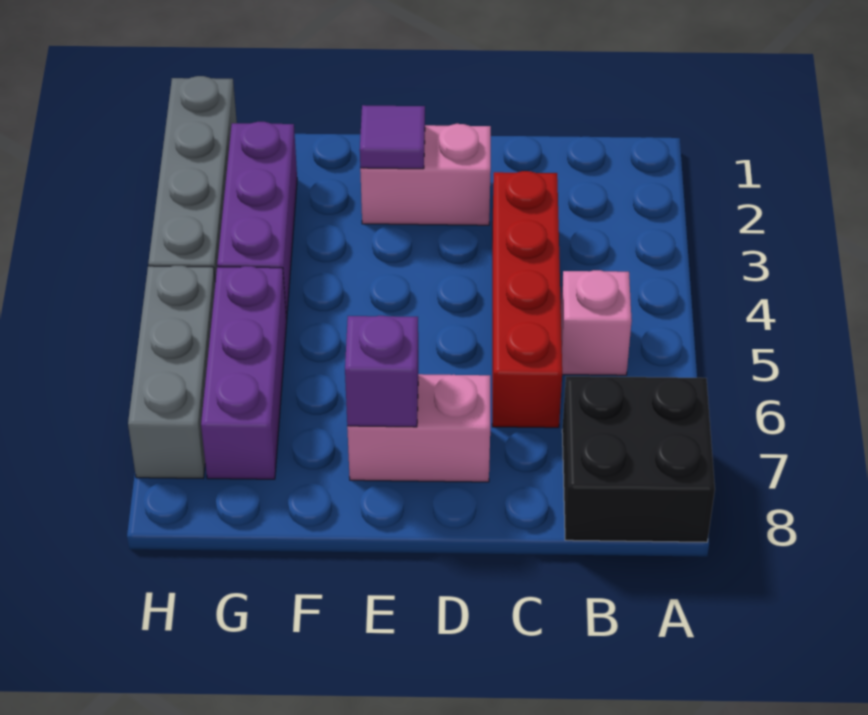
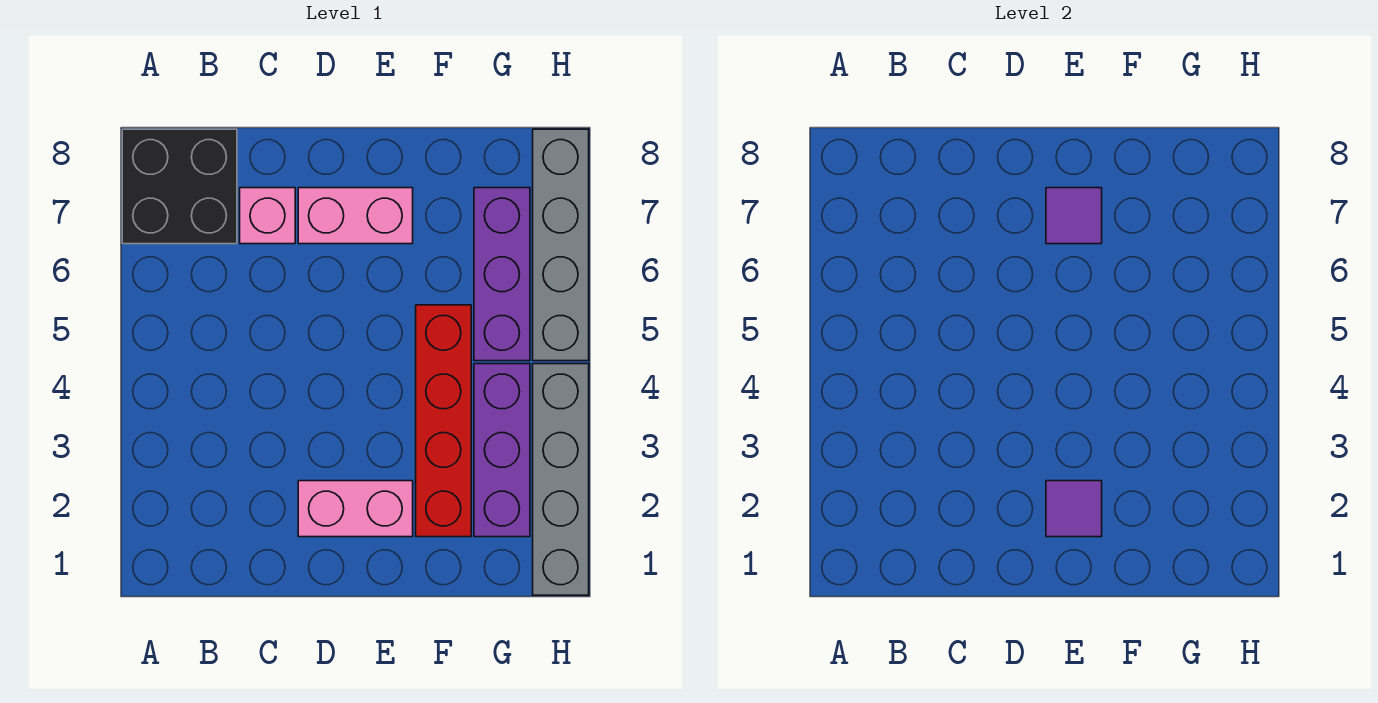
pink 1x1 brick [561,270,632,375] -> pink 1x1 brick moved to [240,188,295,244]
red 1x4 brick [492,171,562,428] -> red 1x4 brick moved to [416,305,471,537]
purple 1x1 brick [345,316,418,427] -> purple 1x1 tile [1046,188,1102,244]
grey 1x3 brick [128,266,215,478] -> grey 1x4 brick [533,129,589,361]

